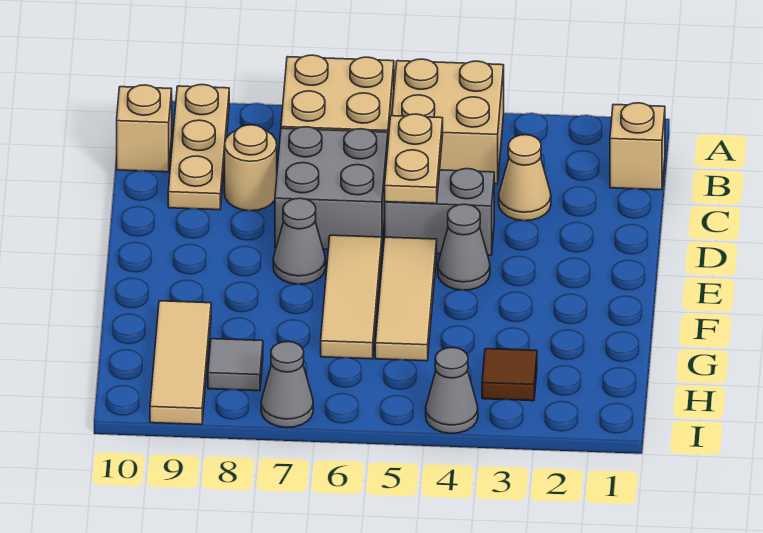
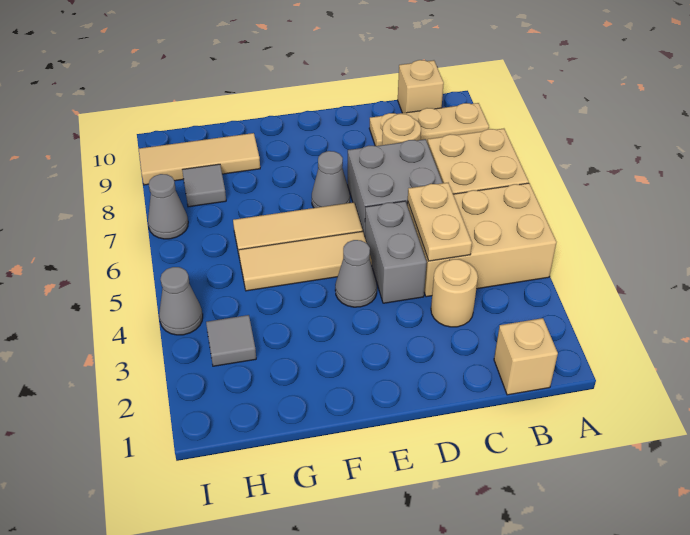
tan 2x2 brick [392,59,504,184] -> tan 2x3 brick [407,183,557,297]
tan 1x1 cone [499,135,551,221] -> tan 1x1 round brick [431,259,478,327]
tan 1x2 plate [385,114,443,204] -> tan 1x2 plate turned to [408,183,472,261]
brown 1x1 tile [482,349,537,401] -> grey 1x1 tile [206,315,256,366]

